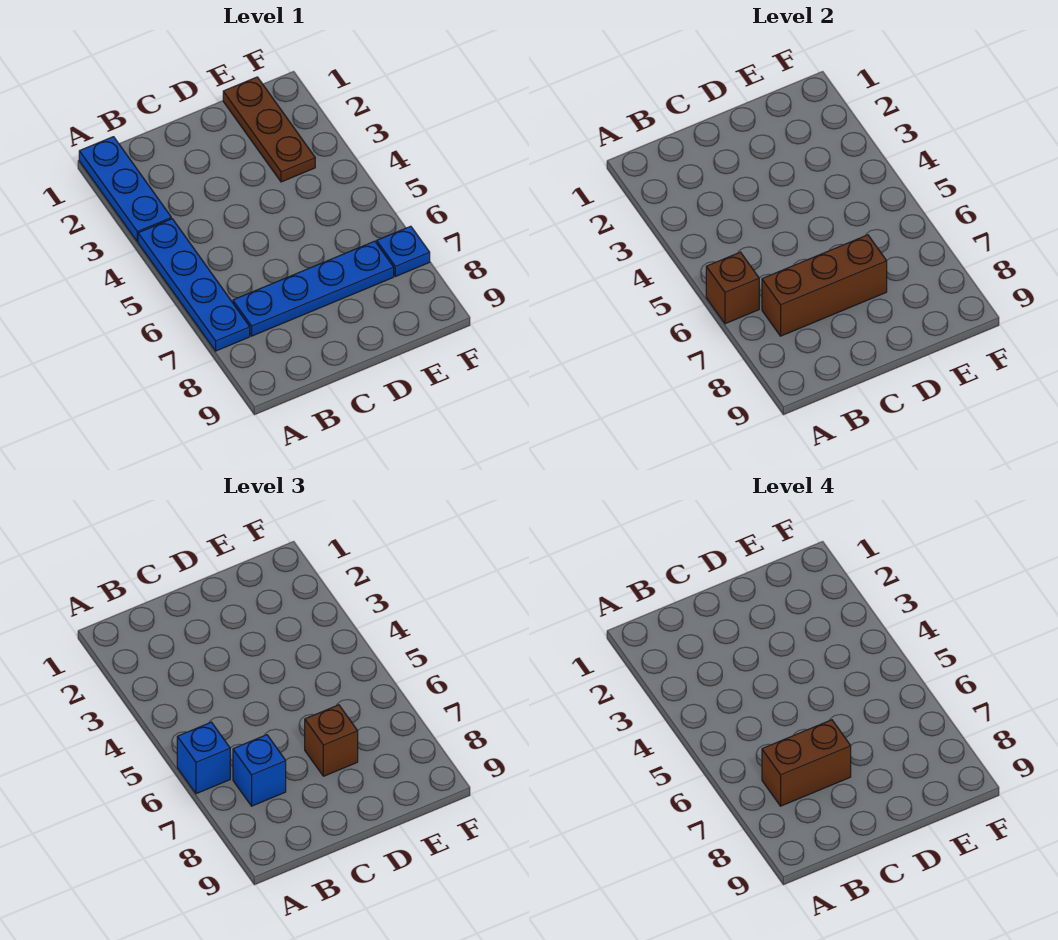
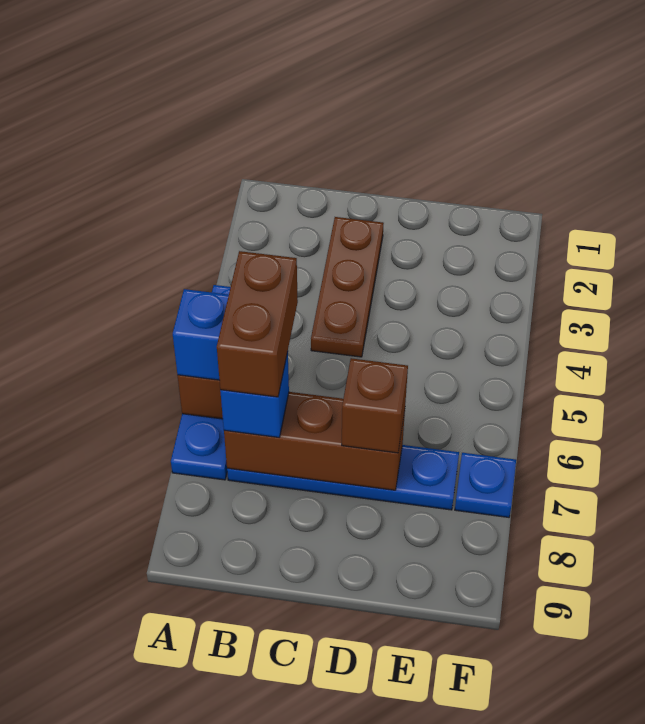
blue 1x3 plate [79,137,171,242] -> none
brown 1x2 brick [762,720,851,806] -> brown 1x2 brick turned to [217,251,298,397]
brown 1x3 plate [223,77,315,182] -> brown 1x3 plate moved to [311,217,384,357]

